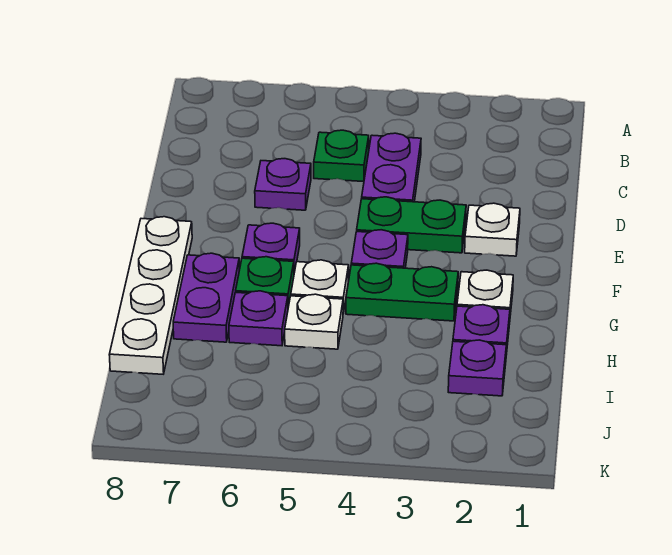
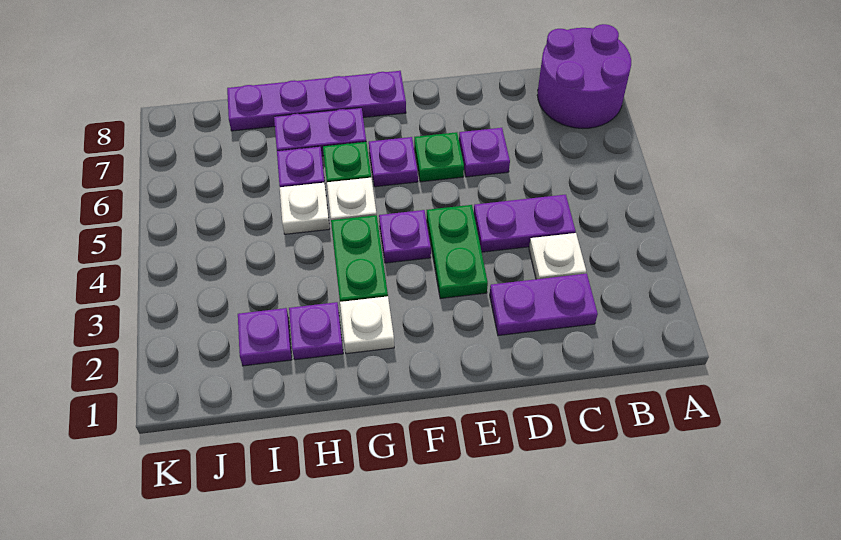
none -> purple 2x2 round brick [537,24,631,129]
none -> purple 1x2 plate [490,274,598,336]
green 1x1 plate [314,130,369,182] -> green 1x1 plate moved to [414,132,464,182]
white 1x1 plate [465,203,520,256] -> white 1x1 plate moved to [529,233,586,279]
white 1x4 plate [109,217,192,374] -> purple 1x4 plate [227,71,406,131]

